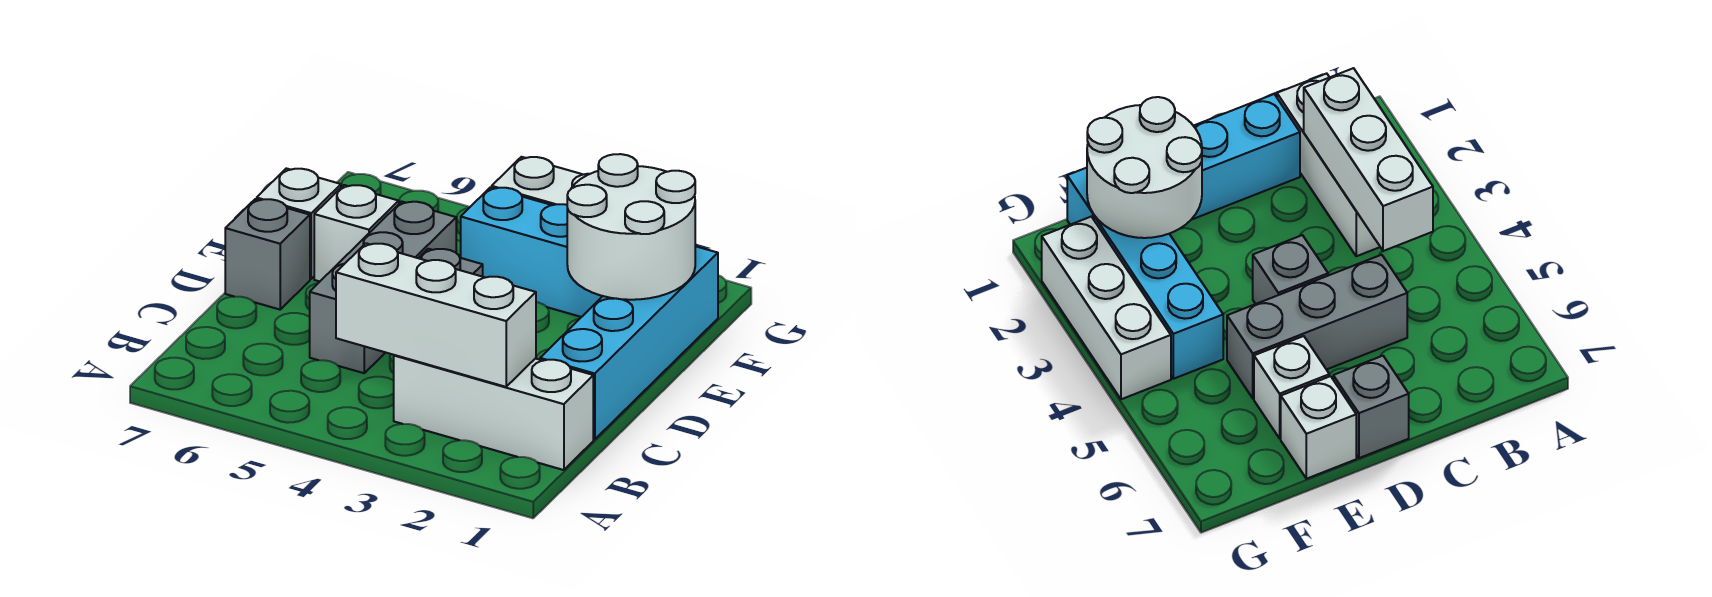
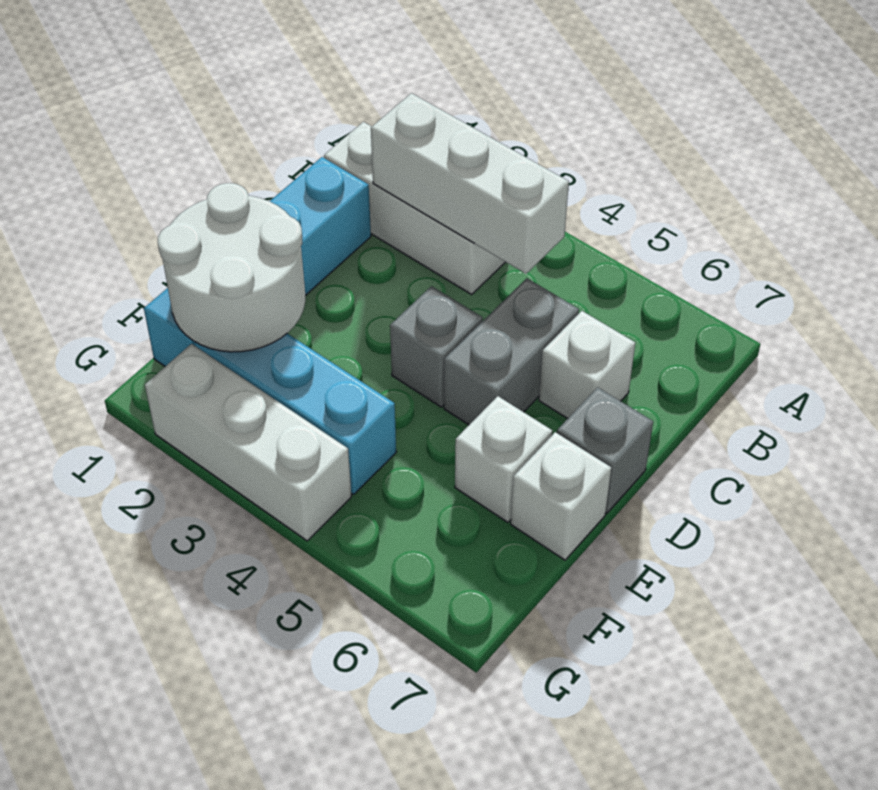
grey 1x3 brick [310,202,456,373] -> grey 1x2 brick [444,278,579,425]
none -> white 1x1 brick [539,311,635,418]

